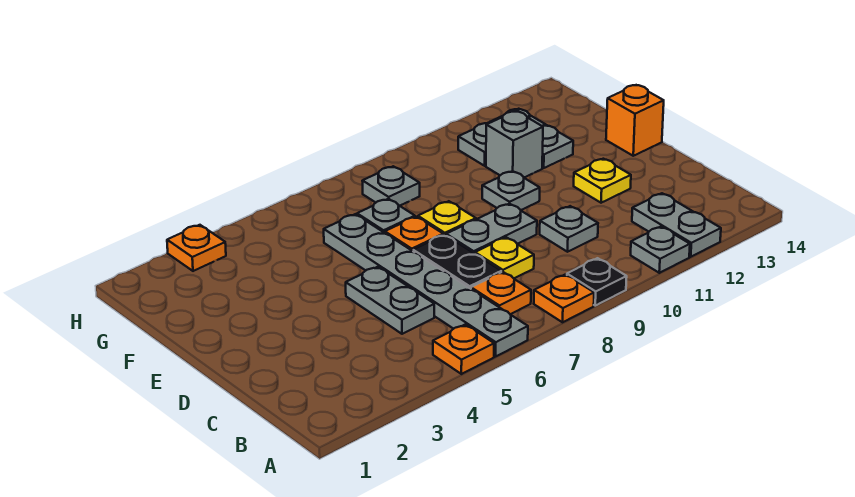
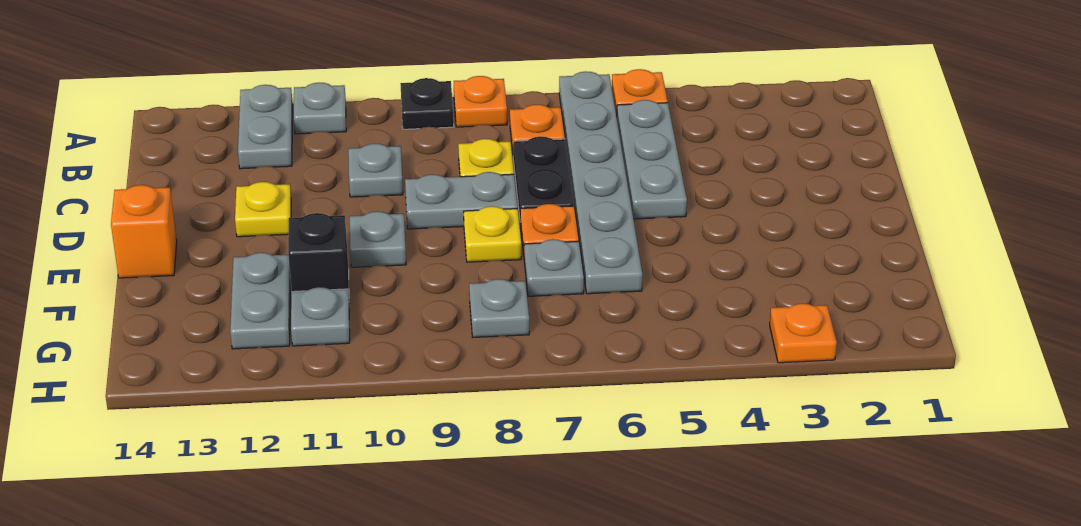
grey 1x2 plate [346,267,434,334] -> grey 1x3 plate [617,100,687,219]
grey 1x1 brick [486,111,543,177] -> black 1x1 brick [288,213,349,297]

